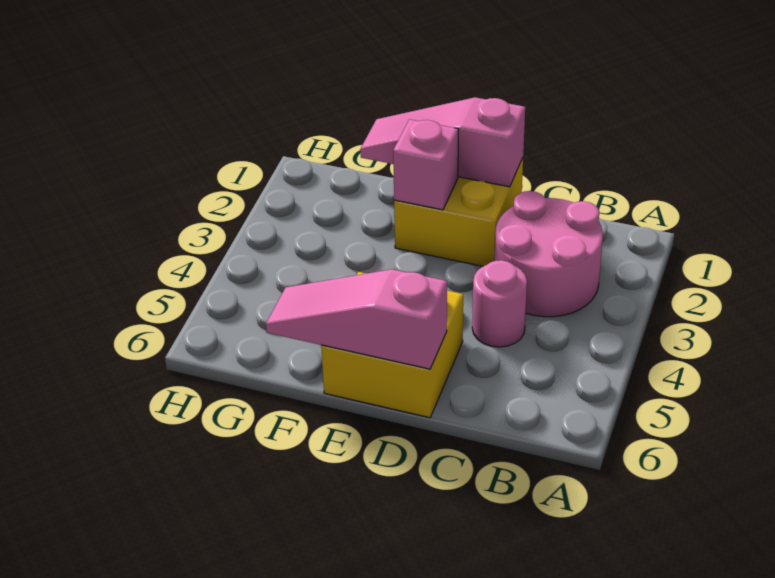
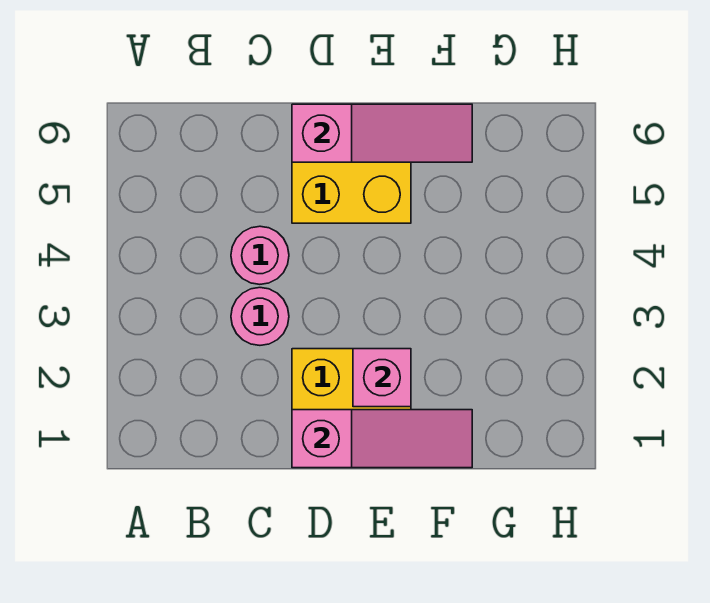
pink 2x2 round brick [495,191,603,317] -> pink 1x1 round brick [231,288,289,345]

